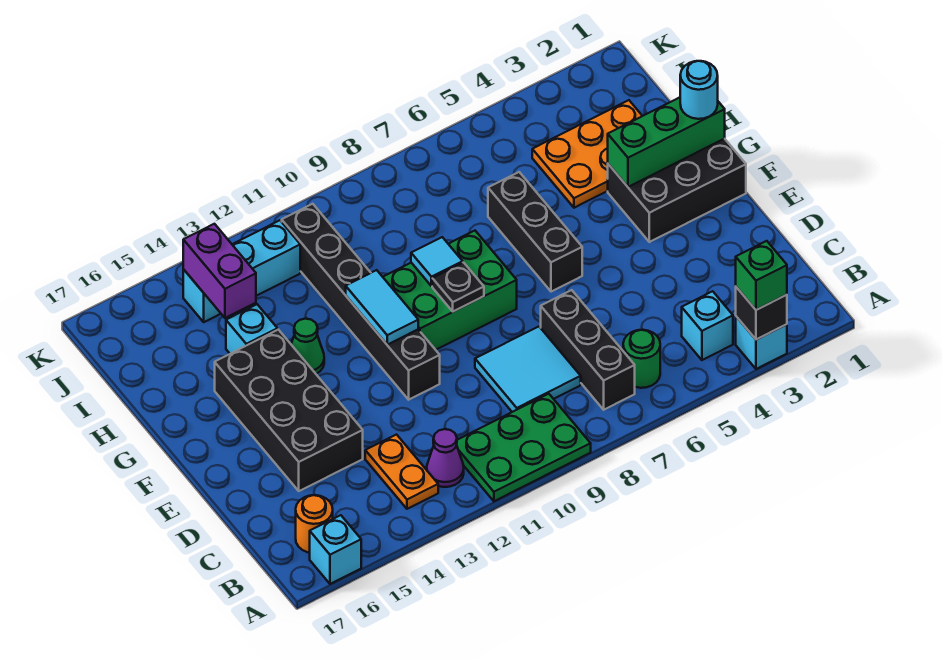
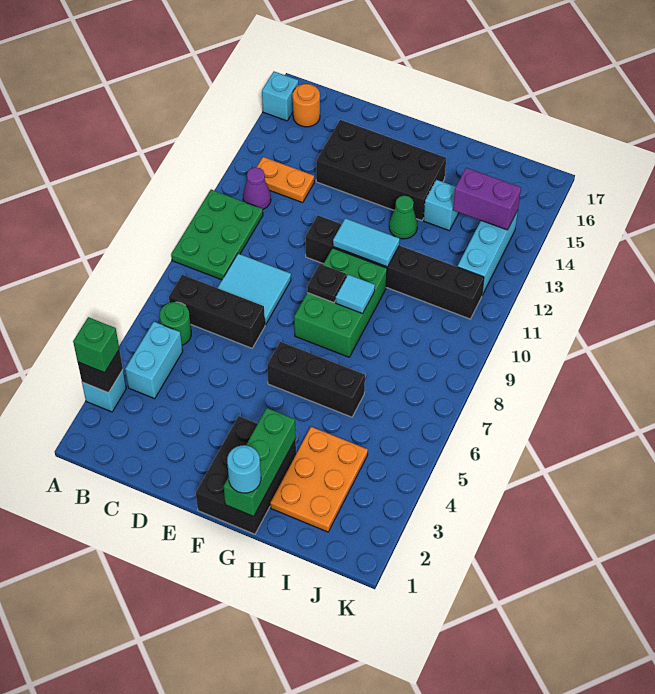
cyan 1x1 brick [682,291,733,360] -> cyan 1x2 brick [125,322,183,399]

